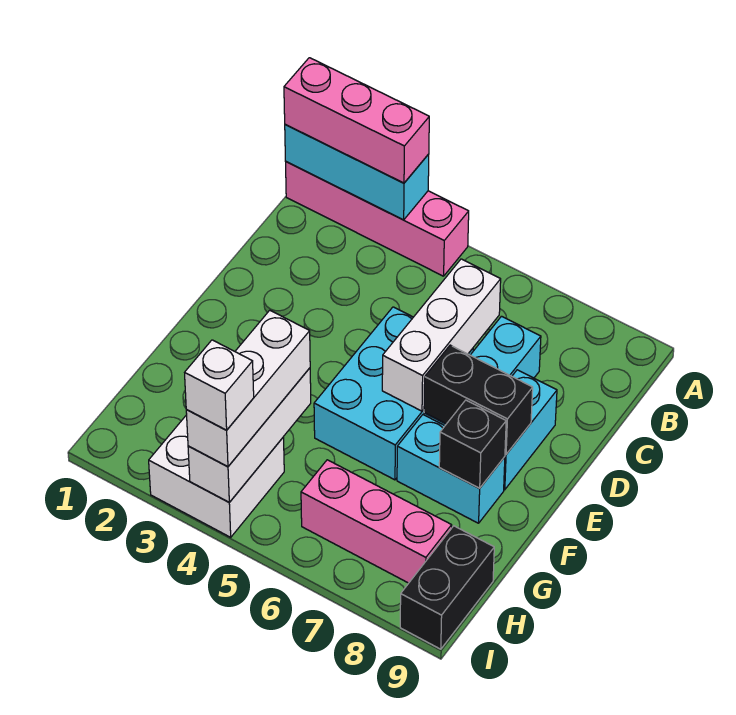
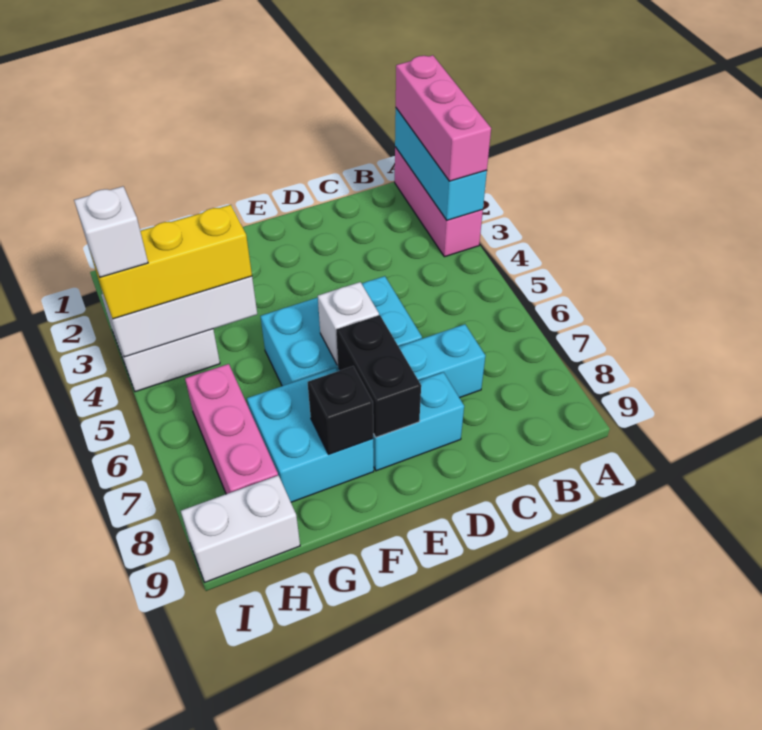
pink 1x4 brick [286,162,469,276] -> pink 1x3 brick [395,147,483,257]
white 1x3 brick [382,259,501,411] -> white 1x1 brick [318,282,379,365]
cyan 1x2 brick [397,415,505,523] -> cyan 2x2 brick [247,368,374,502]
white 1x3 brick [186,310,310,467] -> yellow 1x3 brick [90,205,252,319]
black 1x2 brick [400,526,494,649] -> white 1x2 brick [181,475,300,582]

